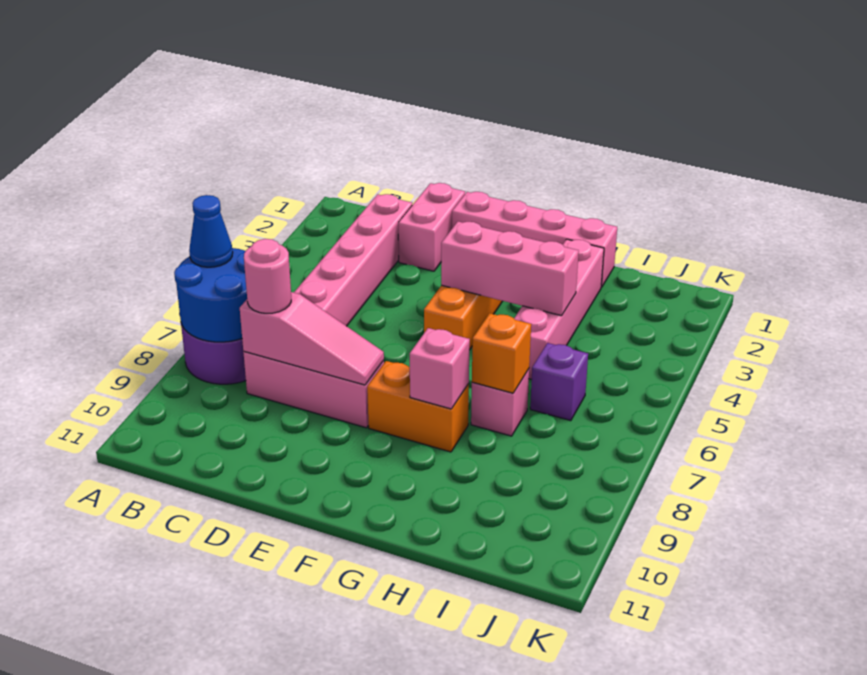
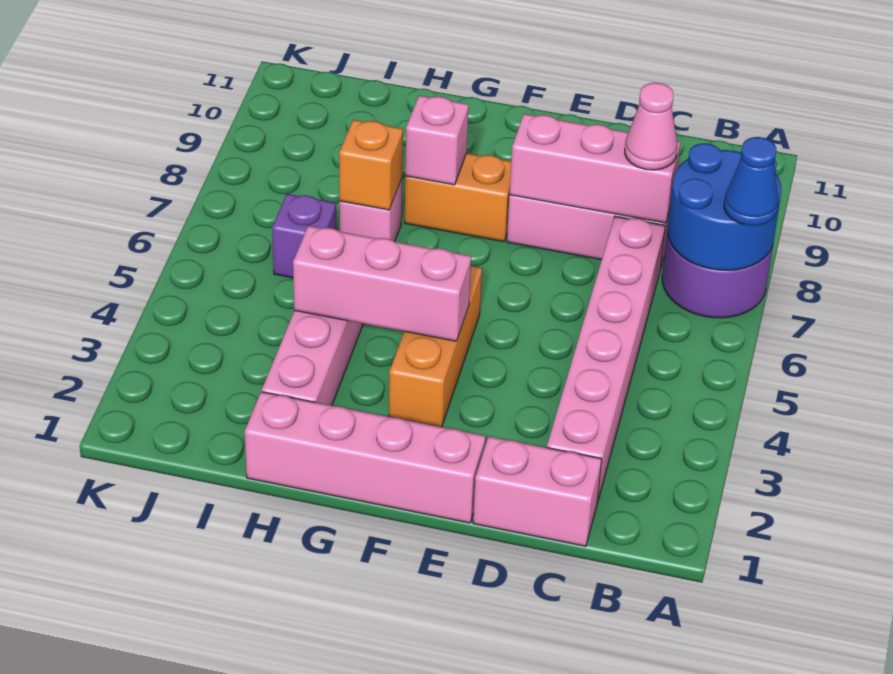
pink 1x3 slope [240,292,384,385] -> pink 1x3 brick [510,114,681,223]
pink 1x1 round brick [244,239,291,313] -> pink 1x1 cone [625,83,677,170]
pink 1x2 brick [398,183,465,271] -> pink 1x2 brick turned to [473,437,602,546]

